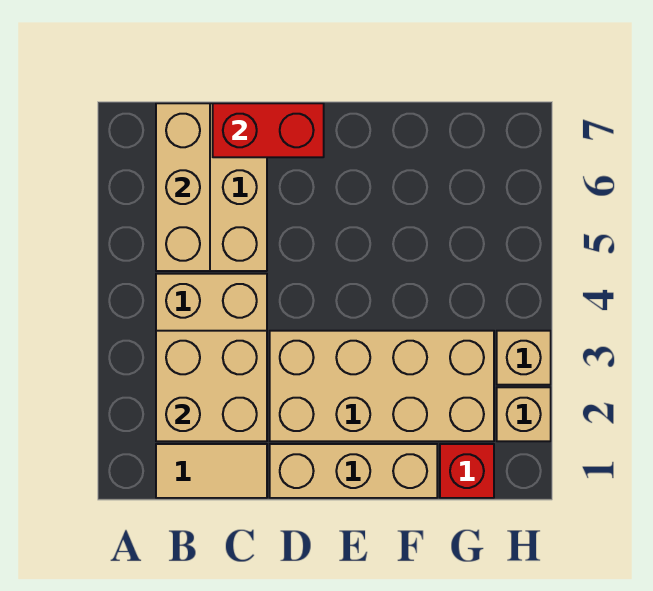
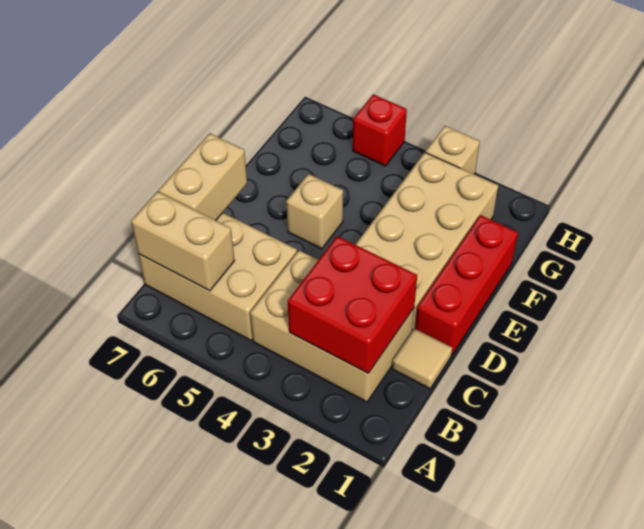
tan 1x2 tile [156,444,267,498] -> tan 1x1 tile [392,329,452,389]
tan 2x2 brick [156,331,267,441] -> red 2x2 brick [288,236,417,373]
tan 1x3 brick [156,103,210,271] -> tan 1x2 brick [131,191,235,291]
red 1x2 brick [213,103,324,157] -> tan 1x2 brick [159,133,247,220]
tan 1x3 brick [270,444,437,498] -> red 1x3 brick [415,215,518,355]
red 1x1 brick [440,444,494,498] -> red 1x1 brick moved to [353,94,407,166]
tan 1x1 brick [497,387,551,441] -> tan 1x1 brick moved to [286,174,343,249]

